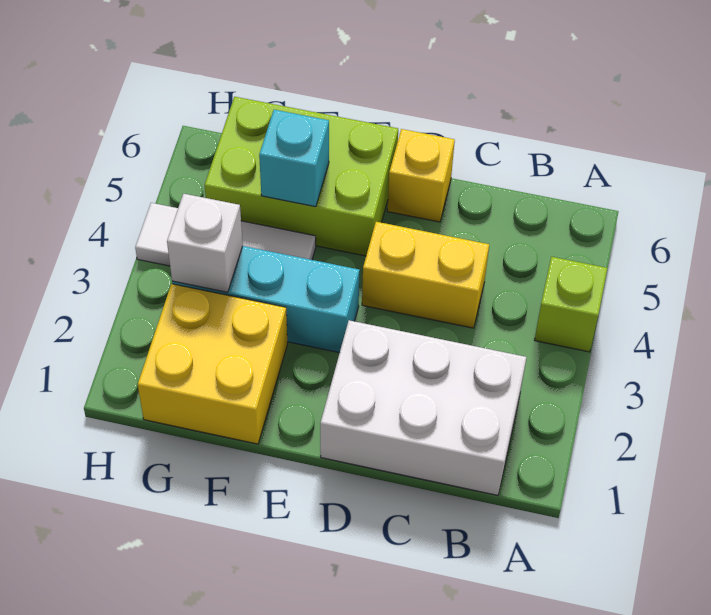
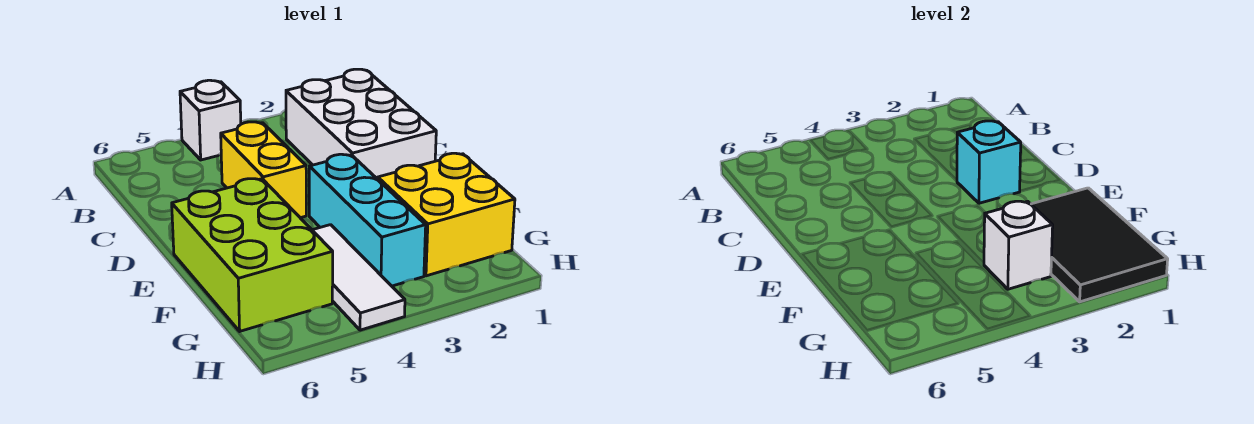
lime 1x1 brick [535,257,608,352] -> white 1x1 brick [180,80,241,160]
yellow 1x1 brick [387,129,455,222] -> none
none -> black 2x3 tile [1031,188,1168,302]
cyan 1x1 brick [259,110,329,207] -> cyan 1x1 brick moved to [957,121,1021,203]

